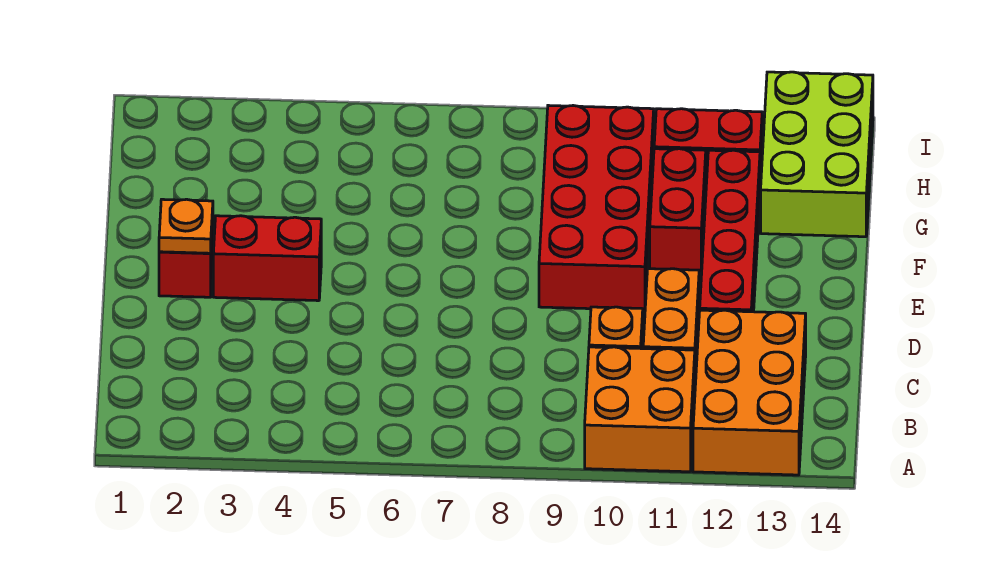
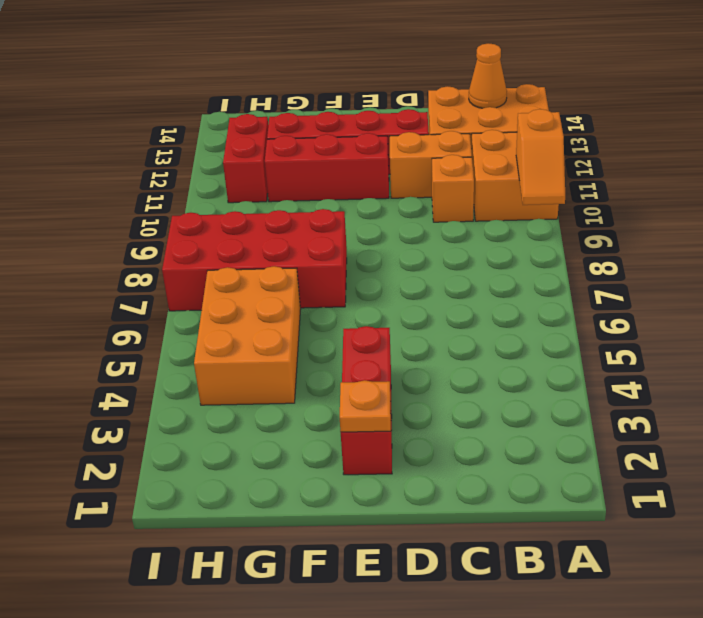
none -> orange 1x2 slope [516,109,565,205]
none -> orange 1x1 cone [469,43,507,108]
red 2x4 brick [539,105,654,310] -> red 2x4 brick moved to [162,209,347,311]
red 1x2 brick [650,149,706,272] -> red 1x3 brick [265,133,389,202]
none -> orange 2x3 brick [194,266,301,405]
lime 2x3 brick [761,72,873,237] -> none

